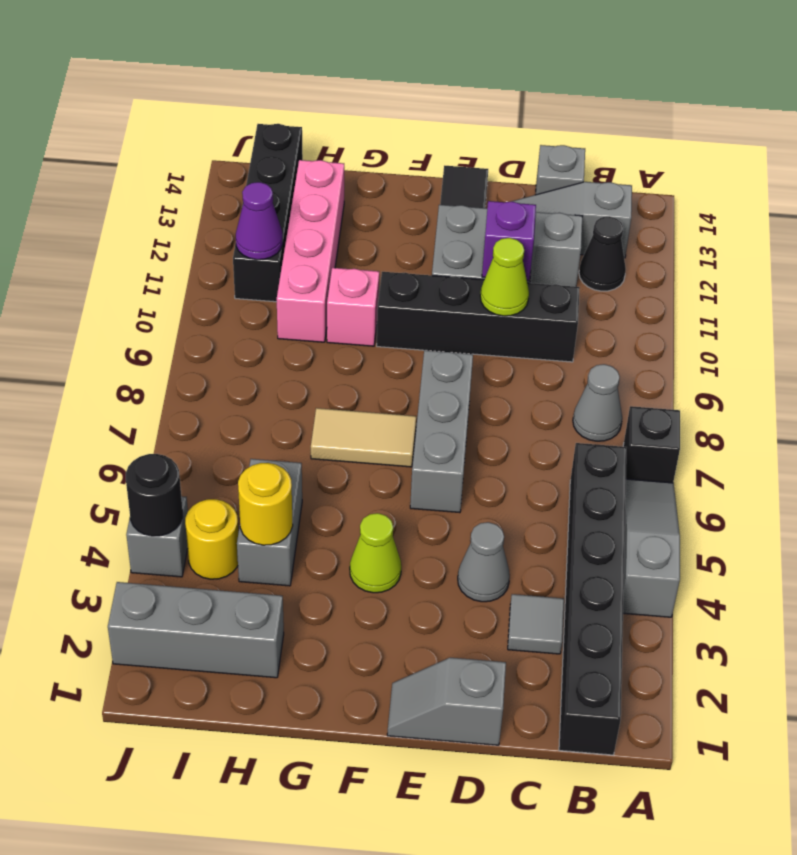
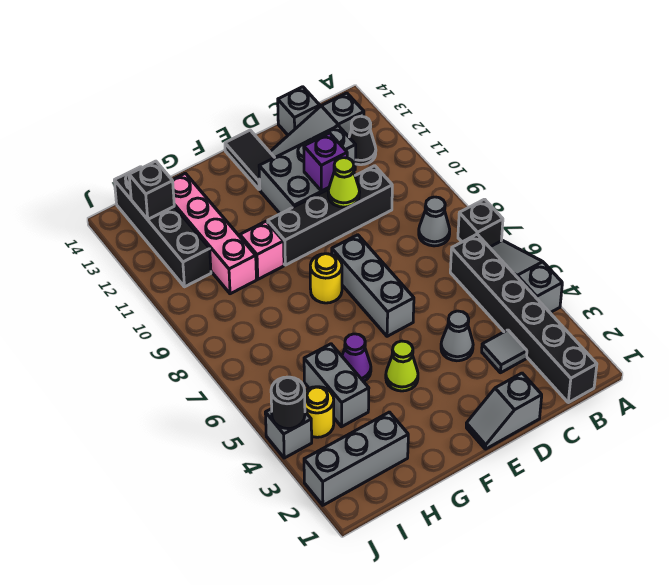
tan 1x2 tile [311,408,416,467] -> none
yellow 1x1 round brick [238,463,293,545] -> yellow 1x1 round brick moved to [310,254,342,303]
purple 1x1 cone [236,182,283,260] -> purple 1x1 cone moved to [342,334,371,382]
none -> black 1x1 brick [129,161,174,219]

